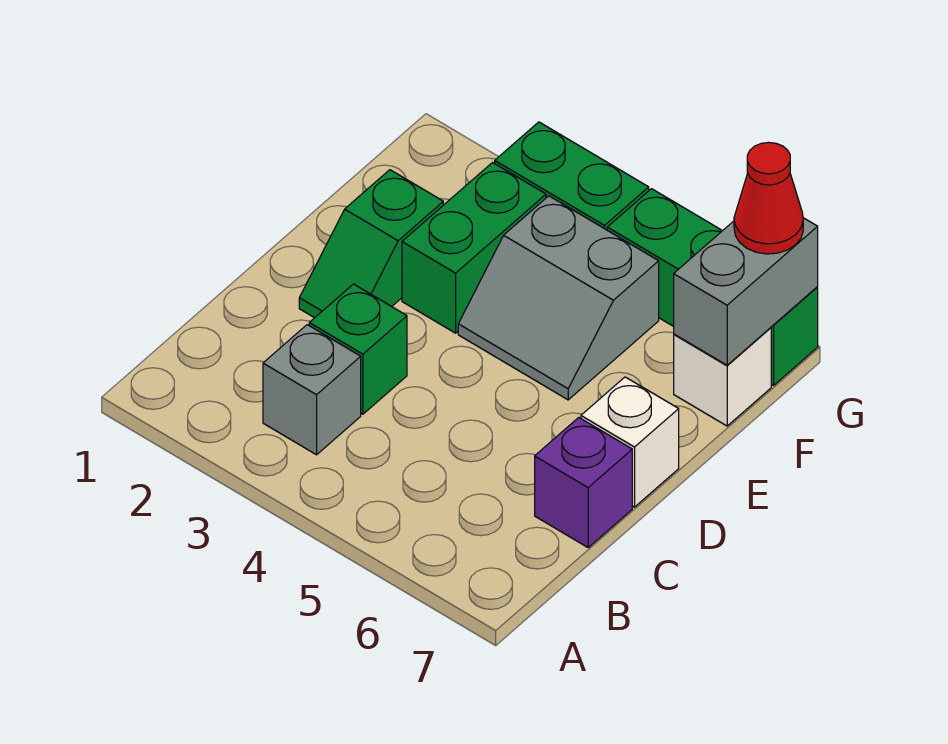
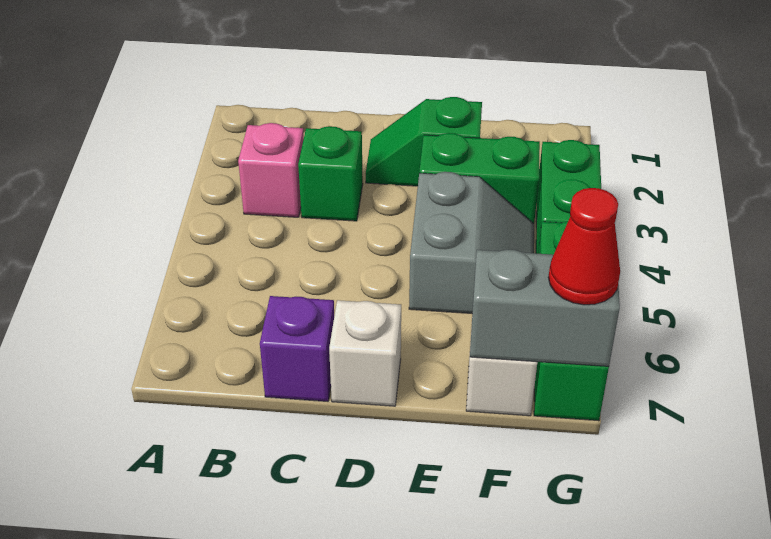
grey 1x1 brick [263,325,361,455] -> pink 1x1 brick [238,123,304,217]
grey 2x2 slope [458,196,659,400] -> grey 2x2 slope turned to [409,172,534,313]

